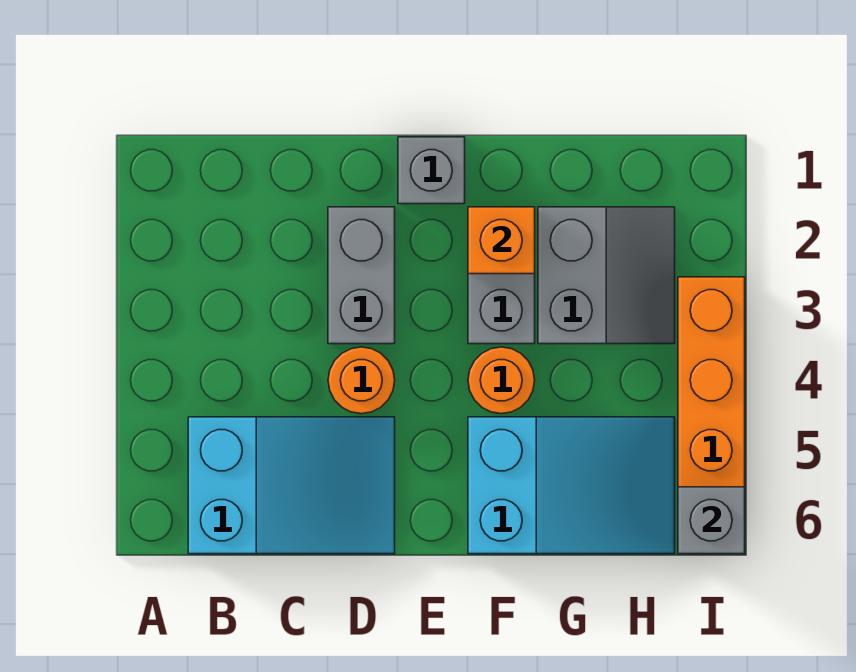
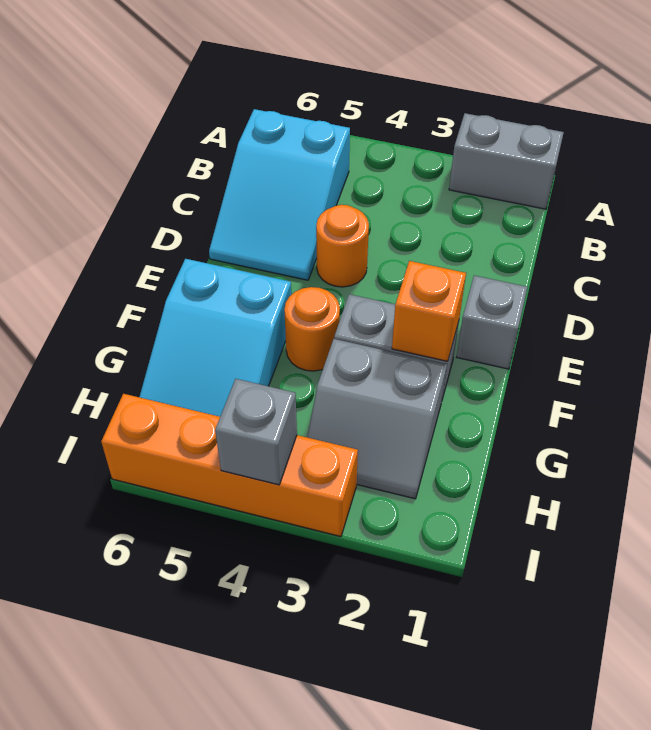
grey 1x2 brick [328,207,395,344] -> grey 1x2 brick moved to [449,113,564,209]
grey 1x1 brick [678,487,745,554] -> grey 1x1 brick moved to [215,379,297,485]

